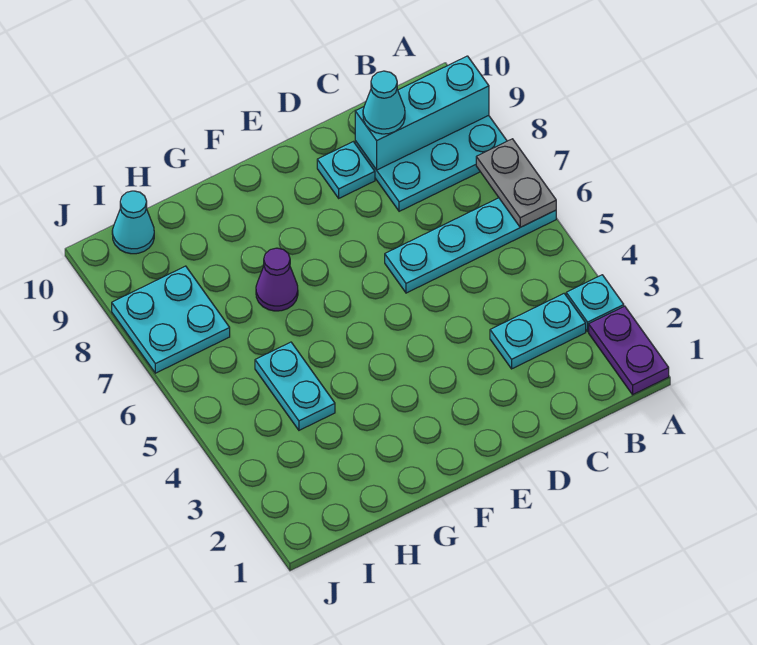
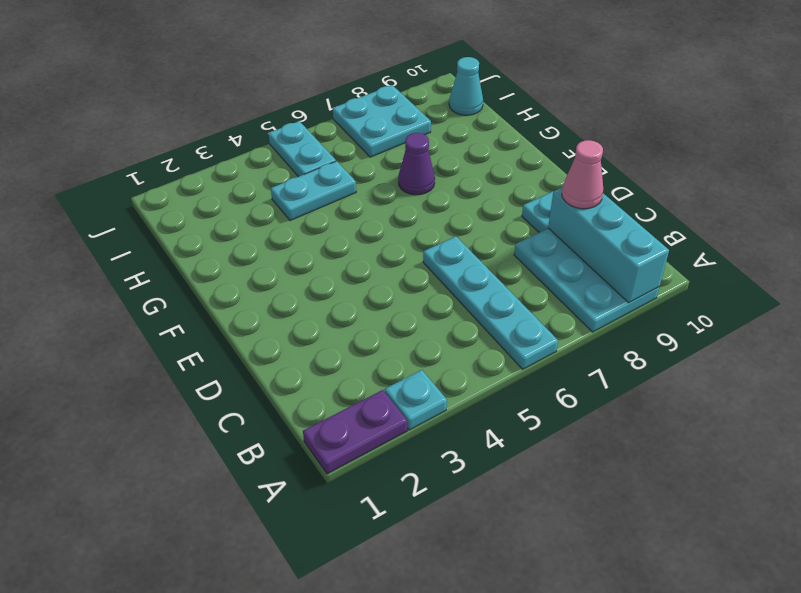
grey 1x2 plate [476,139,556,227] -> none
cyan 1x2 plate [490,294,586,369] -> cyan 1x2 plate moved to [268,121,336,177]
cyan 1x1 cone [363,71,405,134] -> pink 1x1 cone [562,140,603,209]

